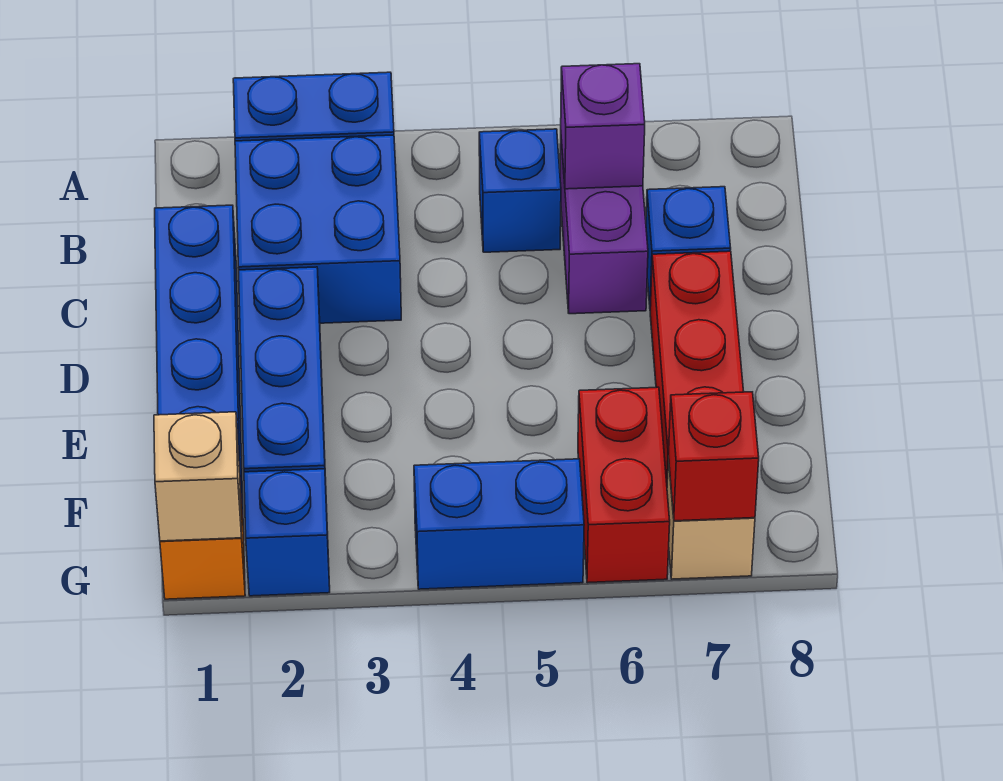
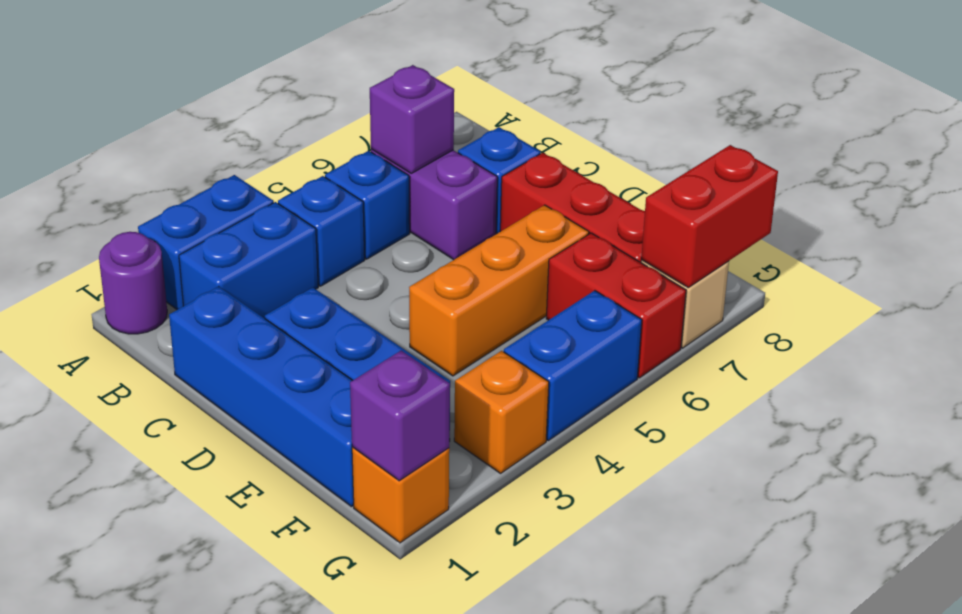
none -> purple 1x1 round brick [99,232,167,334]
blue 2x2 brick [235,135,401,323] -> blue 1x2 brick [179,202,318,318]
none -> orange 1x3 brick [409,205,589,376]
tan 1x1 brick [154,412,242,541] -> purple 1x1 brick [350,351,450,481]
blue 1x1 brick [244,469,330,596] -> blue 1x1 brick moved to [278,176,365,286]
none -> orange 1x1 brick [454,351,549,473]
red 1x1 brick [668,392,759,521] -> red 1x2 brick [641,145,778,288]

